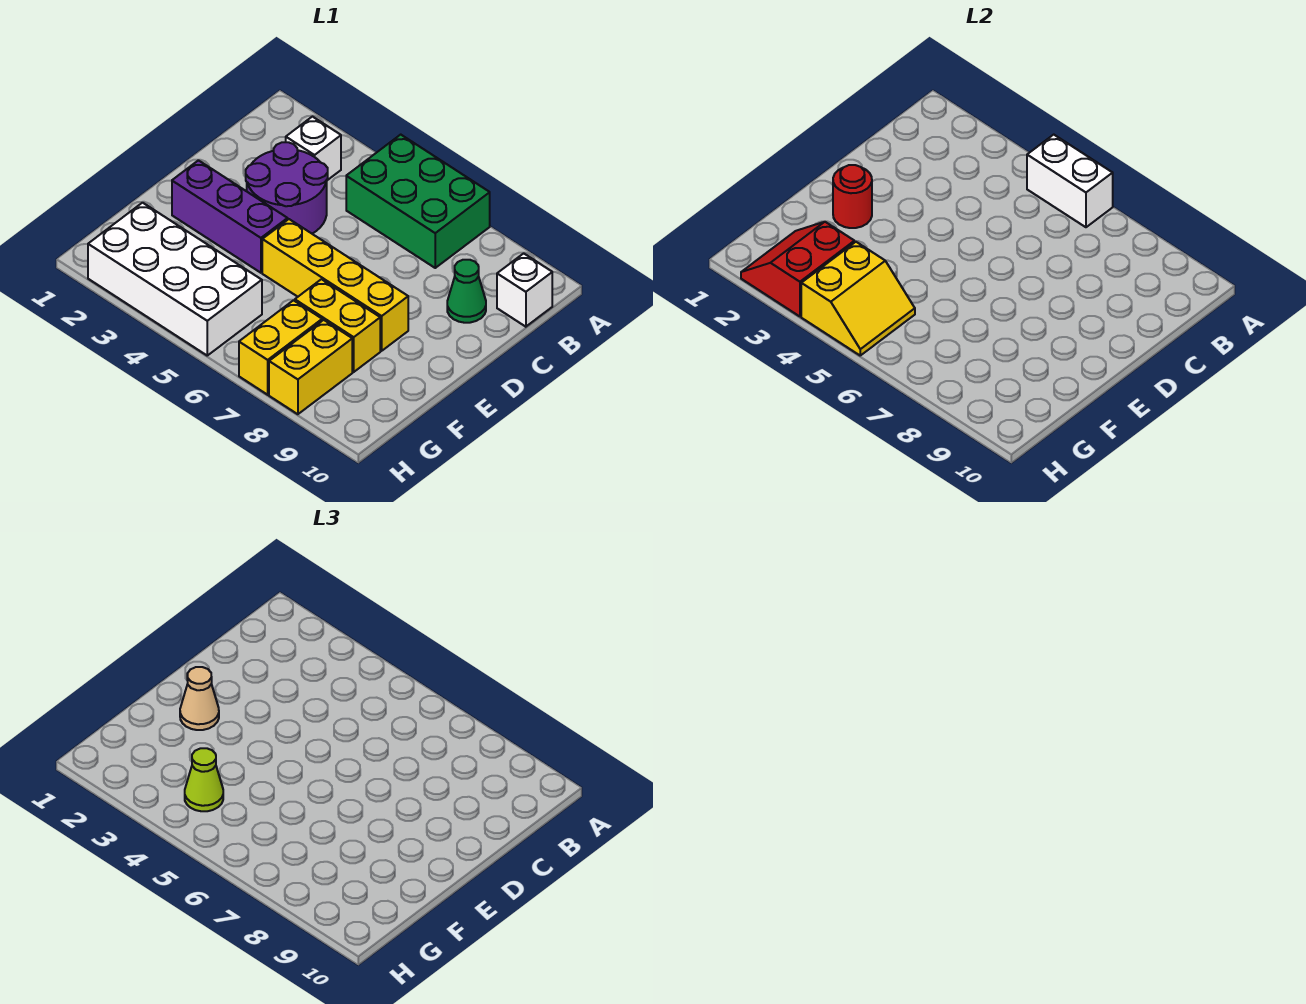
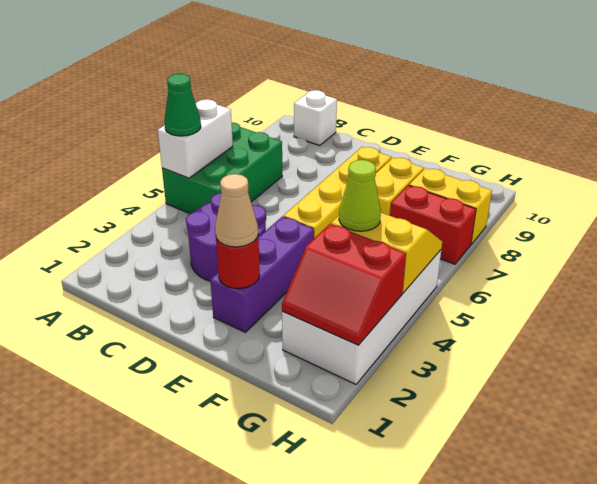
white 1x1 brick [286,117,341,180] -> none
green 1x1 cone [447,260,486,323] -> green 1x1 cone moved to [164,74,201,136]
yellow 1x2 brick [239,300,322,395] -> red 1x2 brick [390,185,476,264]

